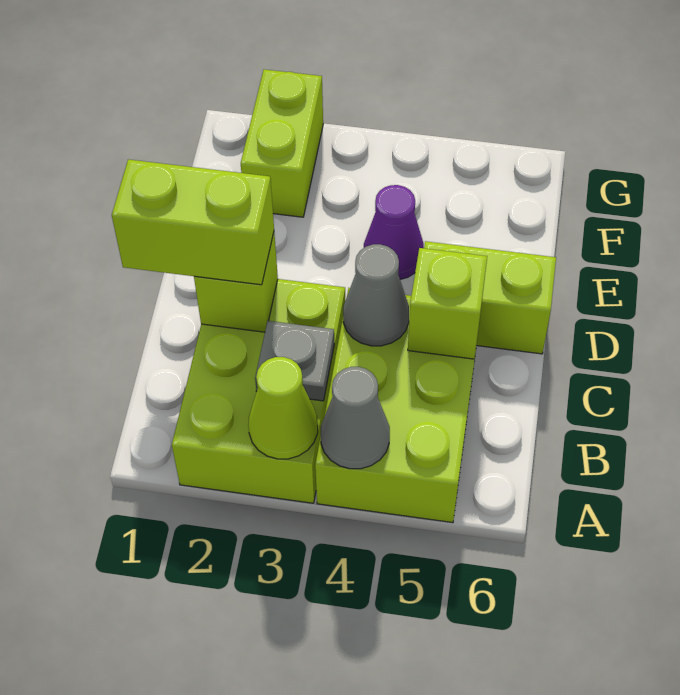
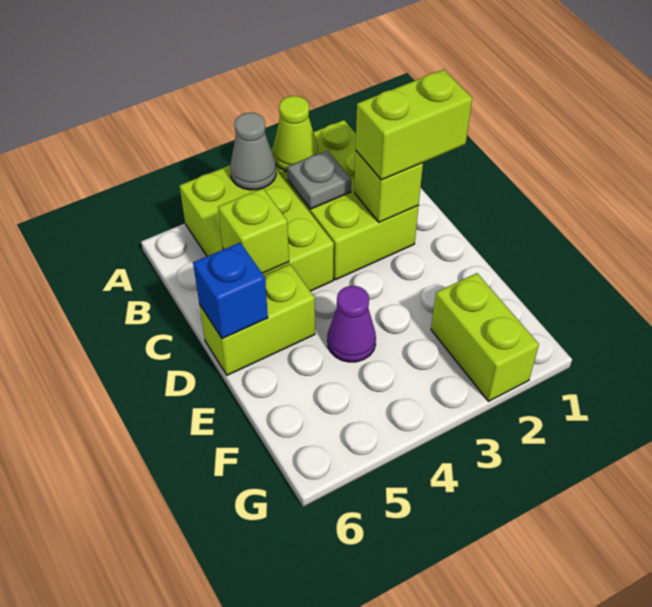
grey 1x1 cone [343,244,409,346] -> none
none -> blue 1x1 brick [193,243,268,339]

